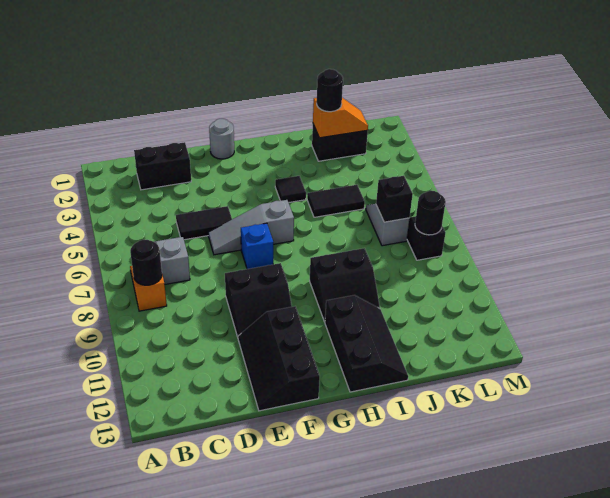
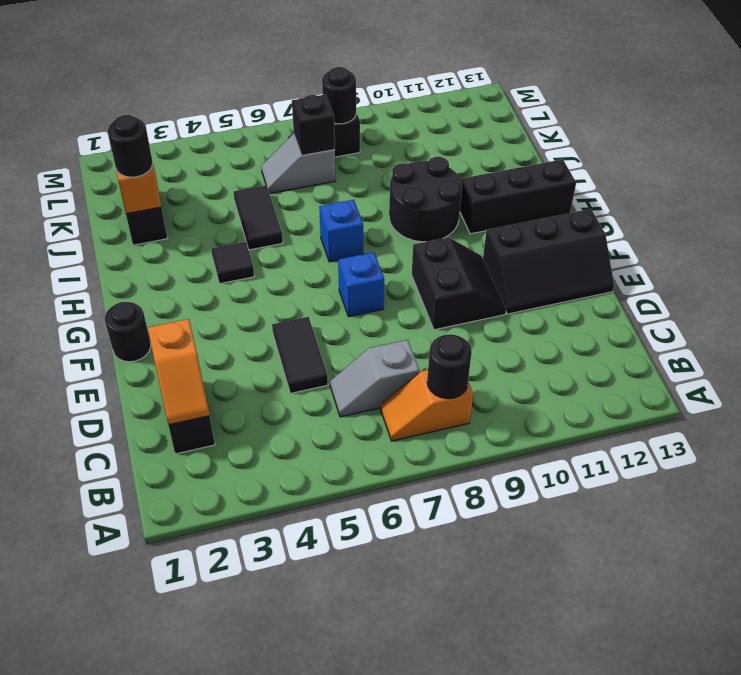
none -> orange 1x2 slope [148,319,210,425]
grey 1x3 slope [208,200,294,255] -> none
grey 1x1 round brick [209,119,234,159] -> black 1x1 round brick [105,302,151,362]
none -> blue 1x1 brick [319,200,363,262]
black 2x2 slope [310,248,380,322] -> black 2x2 round brick [389,157,462,242]

